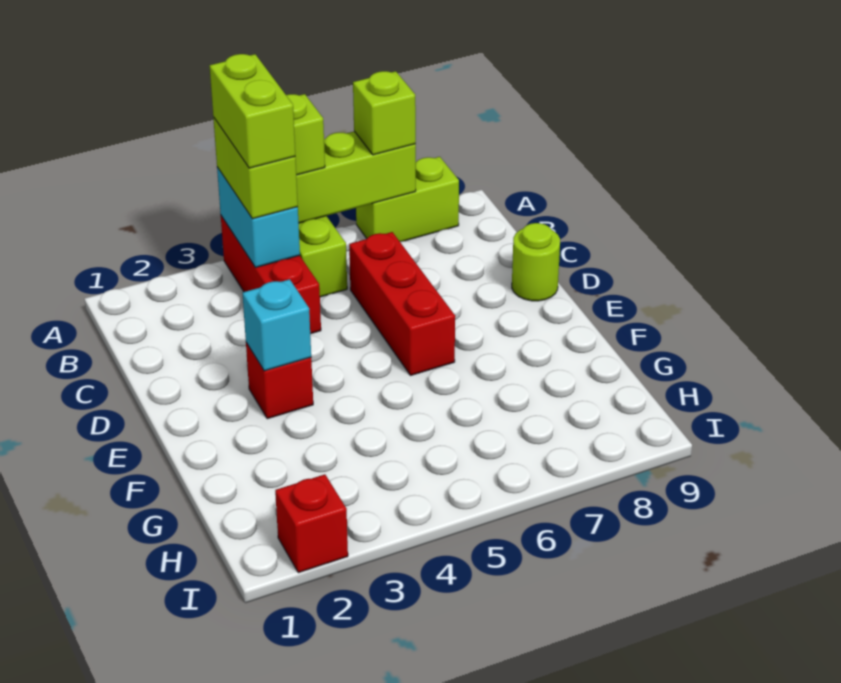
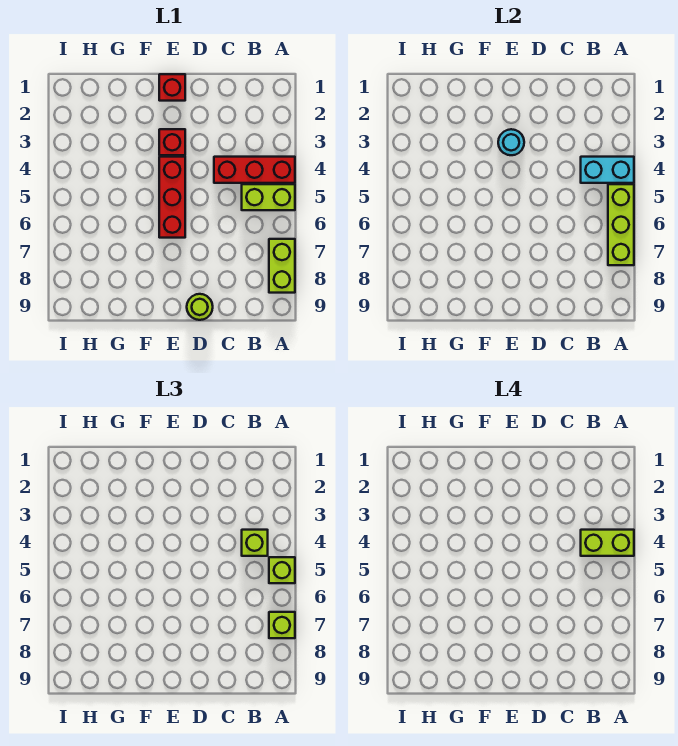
lime 1x2 brick [213,117,298,219] -> lime 1x1 brick [242,530,268,556]
red 1x3 brick [349,232,455,376] -> red 1x3 brick turned to [159,157,185,238]
cyan 1x1 brick [243,279,311,371] -> cyan 1x1 round brick [498,129,524,155]
red 1x1 brick [275,474,348,573] -> red 1x1 brick moved to [159,74,185,101]

